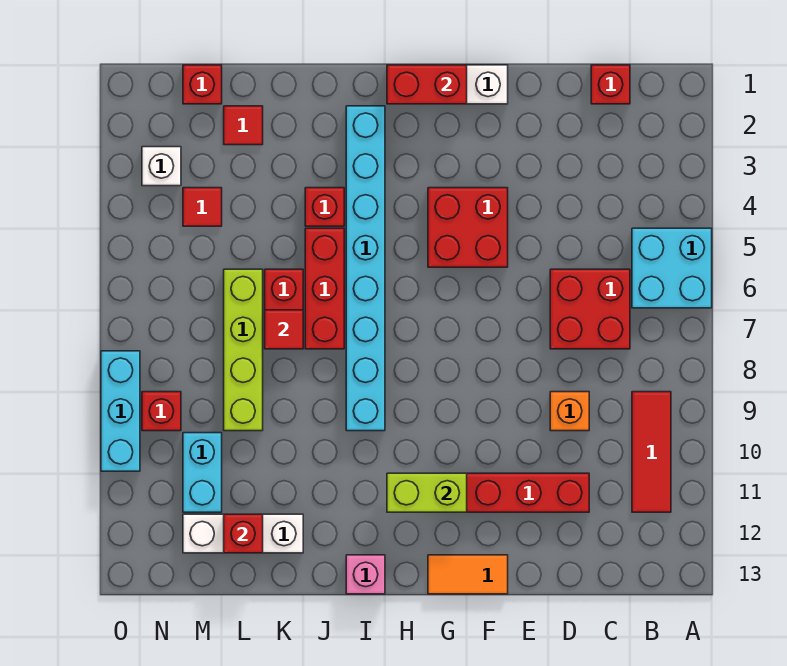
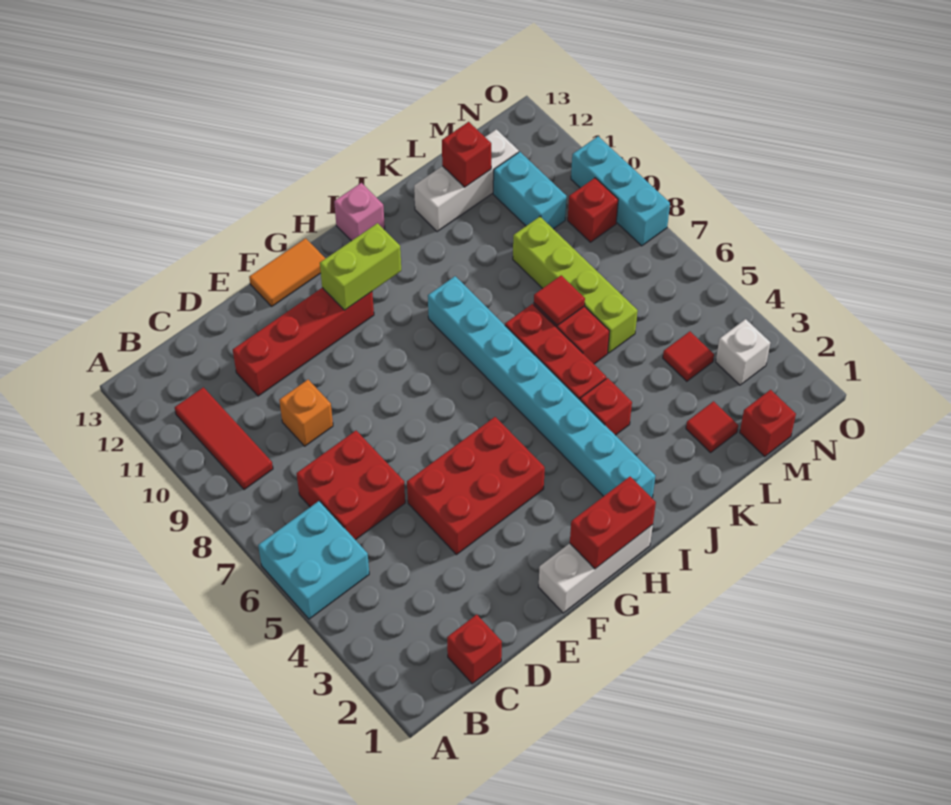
red 2x2 brick [428,188,508,267] -> red 2x3 brick [407,417,545,555]

